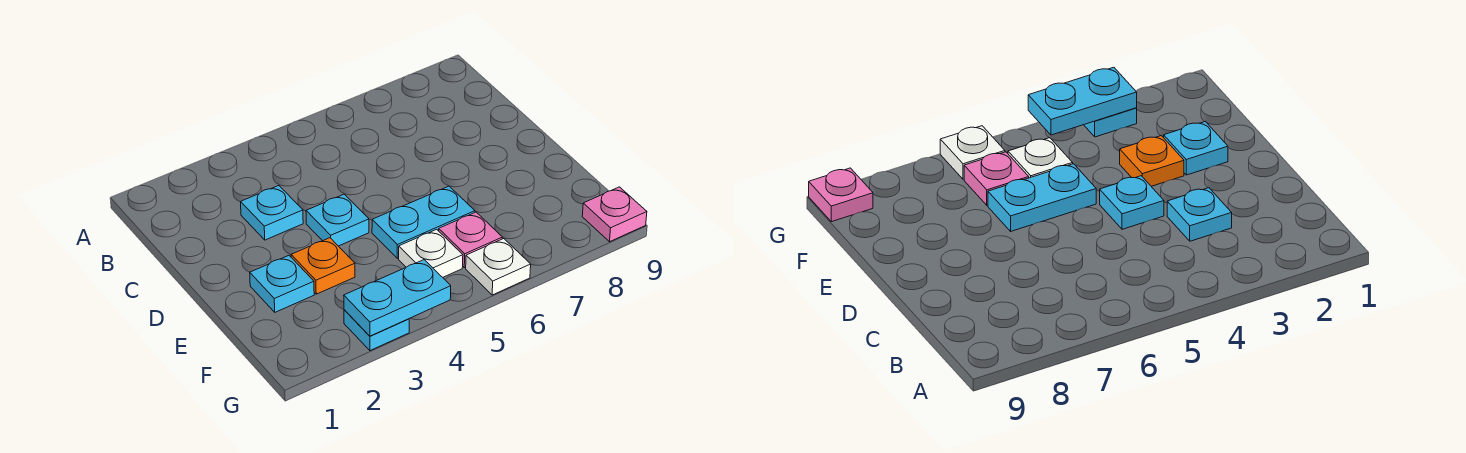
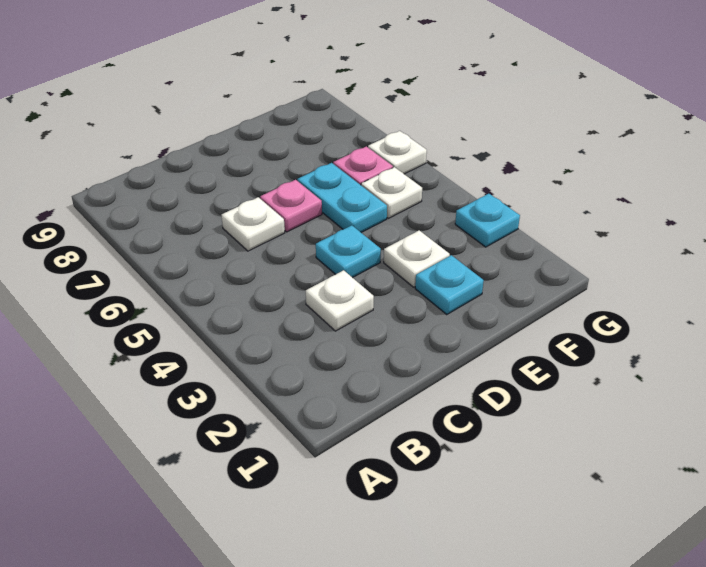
cyan 1x1 plate [241,186,303,240] -> white 1x1 plate [306,270,374,331]
none -> white 1x1 plate [221,197,285,251]
orange 1x1 plate [291,238,355,294] -> white 1x1 plate [384,230,450,287]
cyan 1x2 plate [344,260,451,336] -> none
pink 1x1 plate [582,187,647,242] -> pink 1x1 plate moved to [260,180,322,232]

